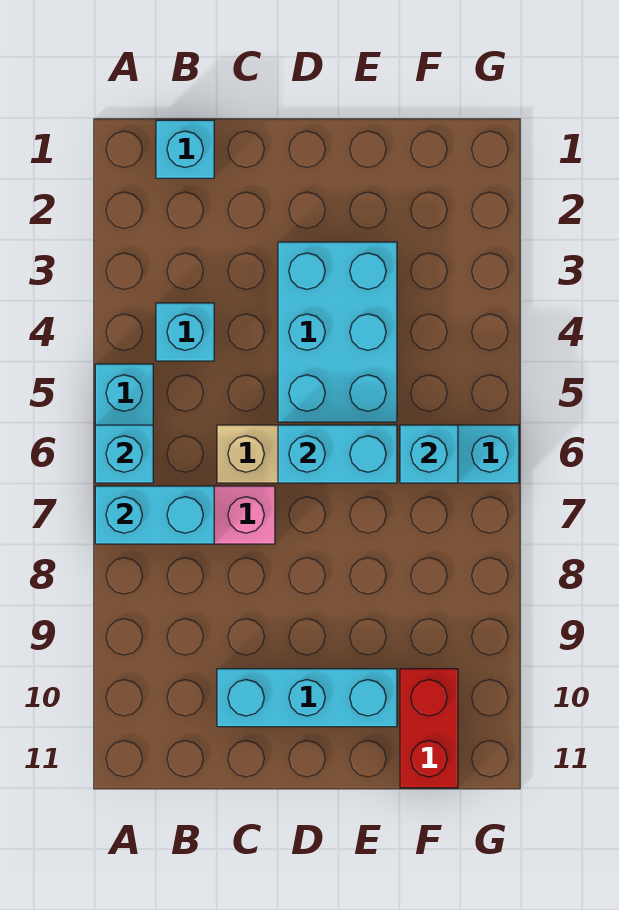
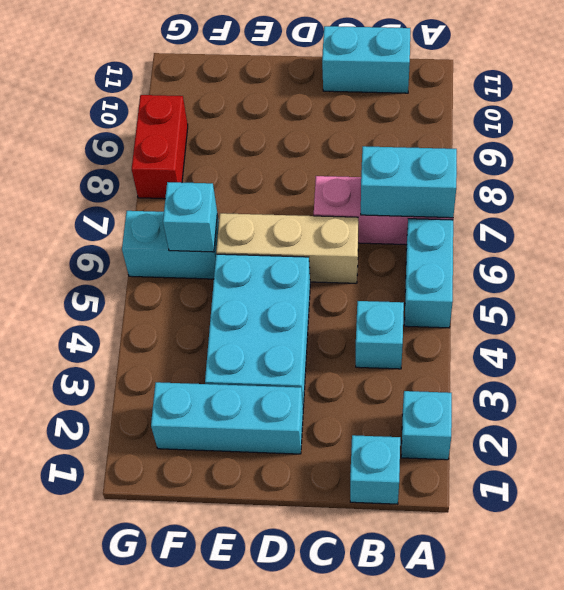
cyan 1x1 brick [95,425,153,483] -> cyan 1x1 brick moved to [401,391,452,460]
cyan 1x3 brick [217,669,397,727] -> cyan 1x3 brick moved to [151,382,303,454]
cyan 1x2 brick [278,425,397,483] -> cyan 1x2 brick moved to [322,26,410,93]
red 1x2 brick [400,669,458,788] -> red 1x2 brick moved to [132,95,188,199]

